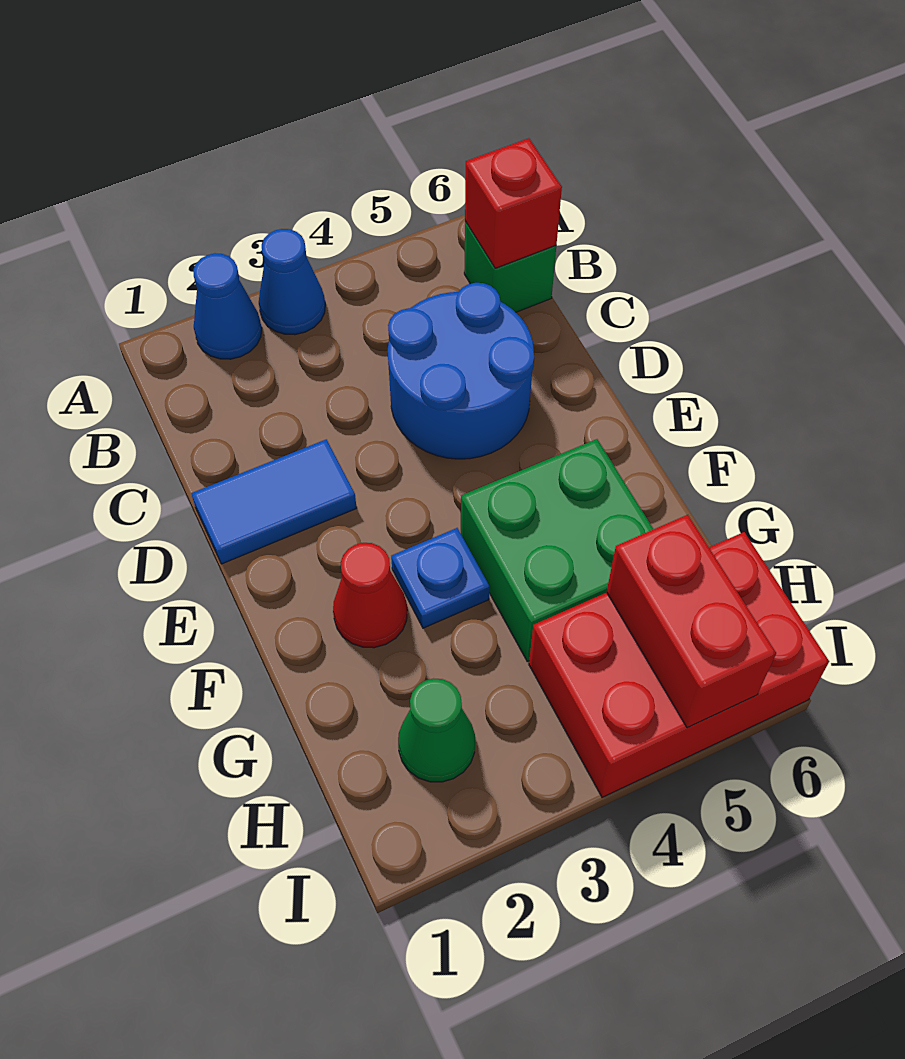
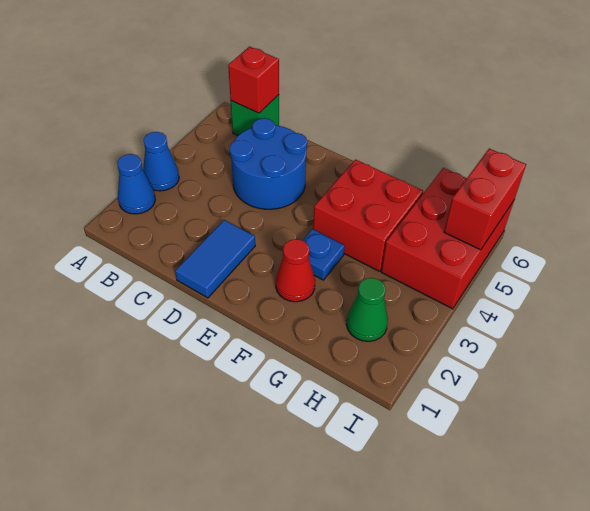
green 2x2 brick [461,439,653,661] -> red 2x2 brick [313,160,423,271]
red 1x2 brick [607,515,776,728] -> red 1x2 brick turned to [444,149,526,250]

